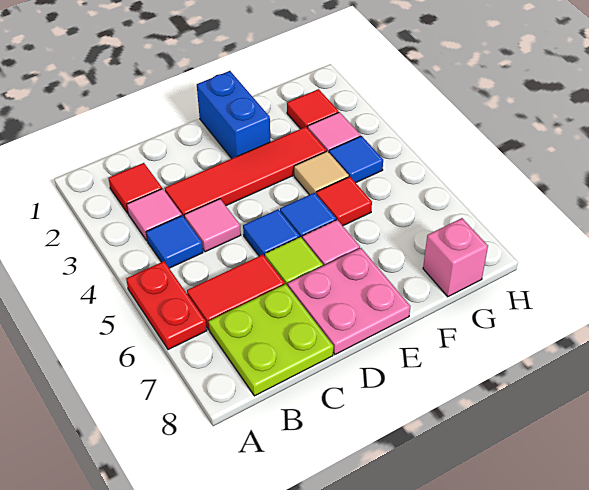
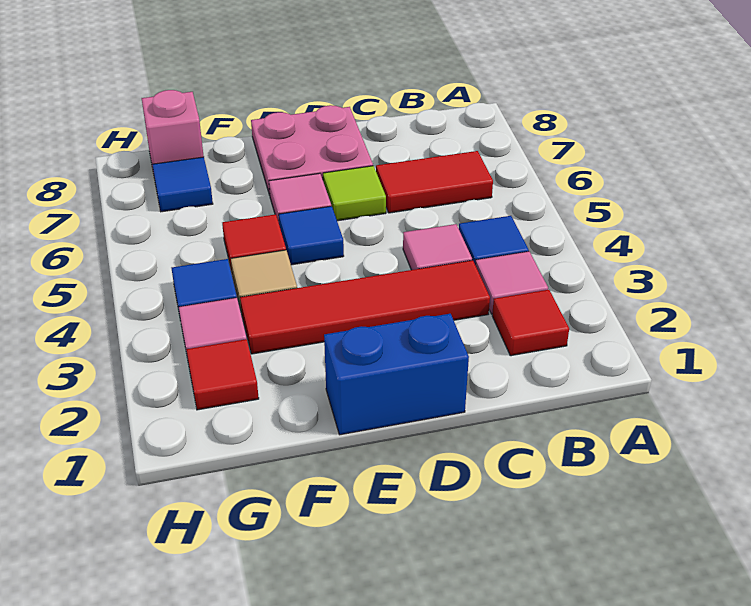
red 1x2 plate [126,261,207,350] -> none
lime 2x2 plate [209,284,333,396] -> none
blue 1x1 tile [243,209,300,256] -> blue 1x1 tile moved to [152,157,213,212]
blue 1x2 brick [197,71,270,159] -> blue 1x2 brick turned to [324,314,469,435]

